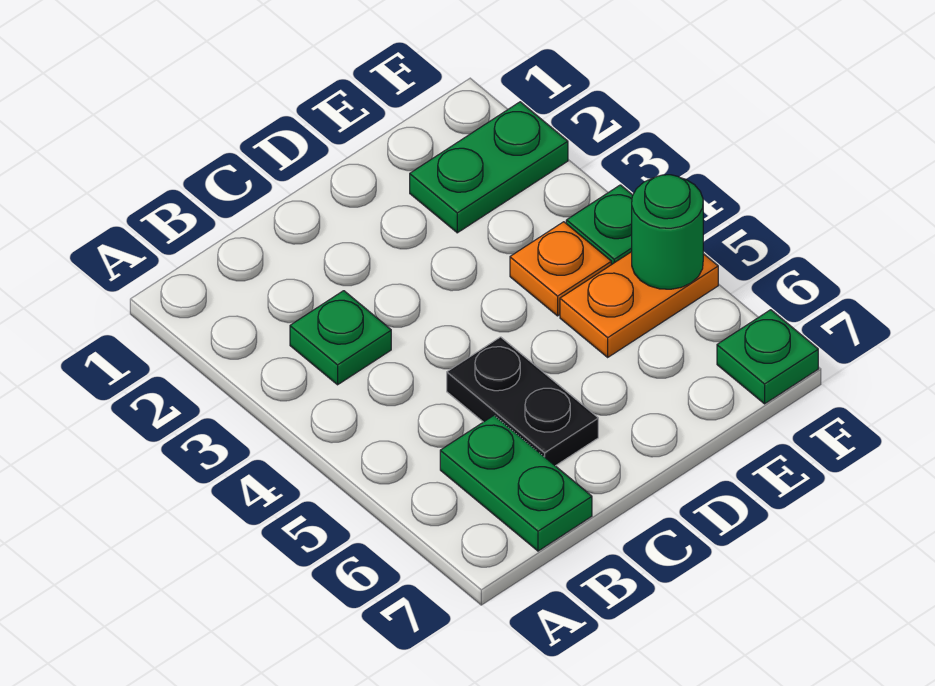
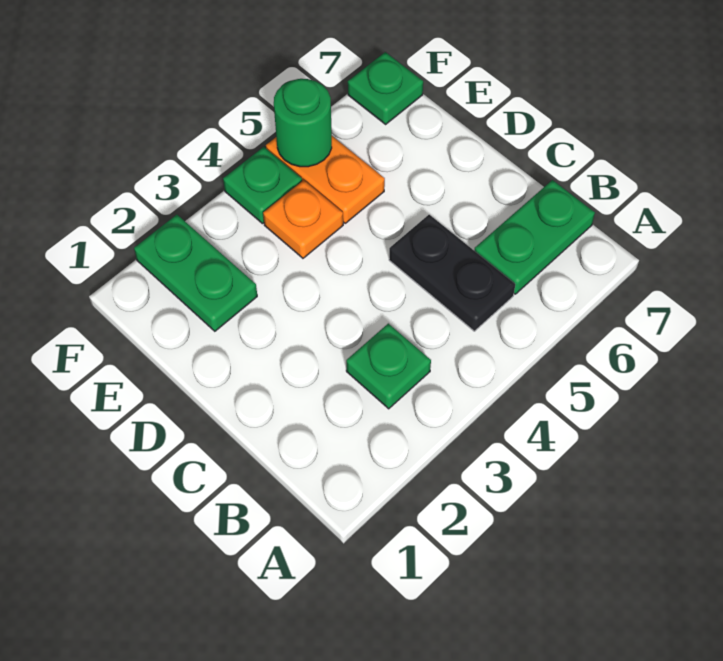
black 1x2 plate [447,337,598,466] -> black 1x2 plate turned to [389,214,515,331]

